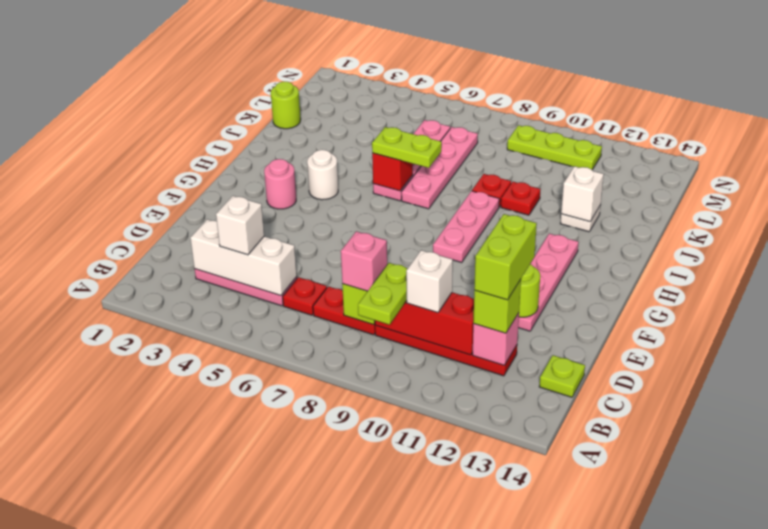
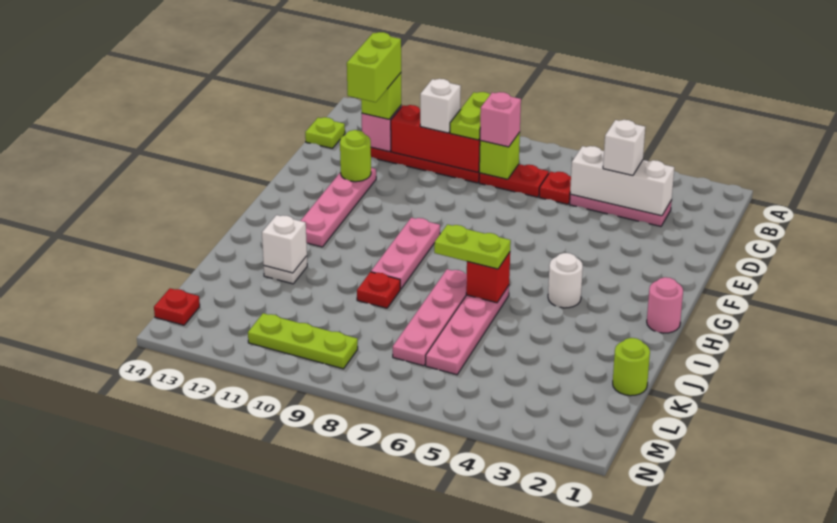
pink 1x1 round brick [264,159,296,209] -> pink 1x1 round brick moved to [647,277,683,333]
red 1x1 plate [501,182,541,215] -> red 1x1 plate moved to [154,288,200,325]

